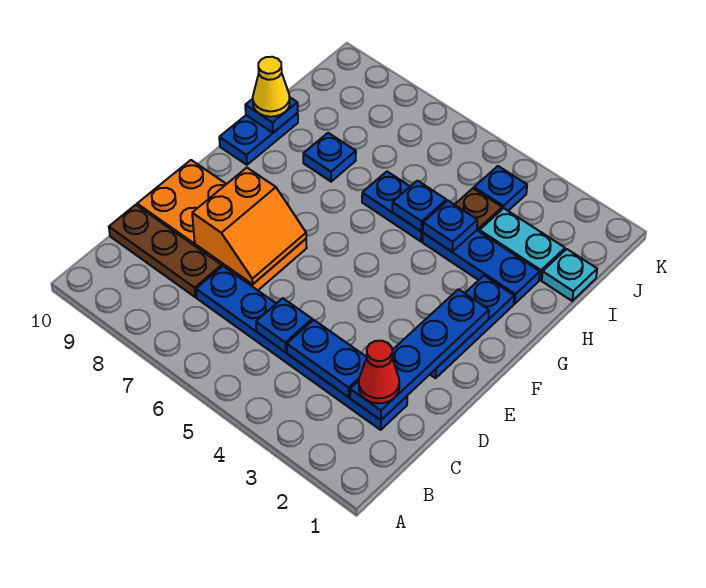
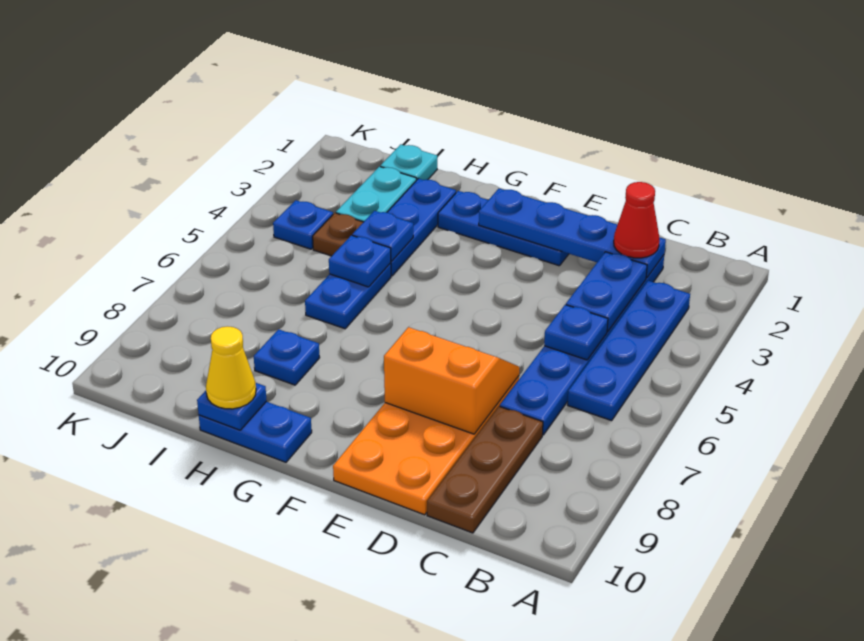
none -> blue 1x4 plate [568,281,690,421]

